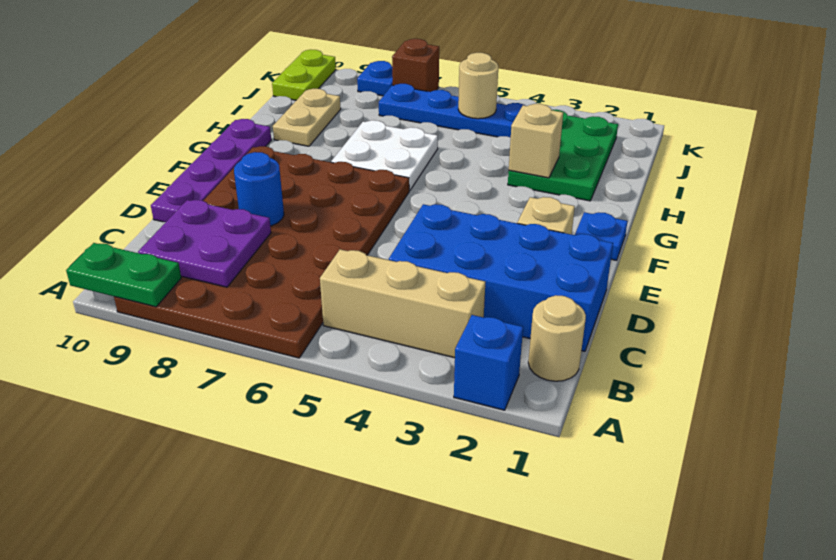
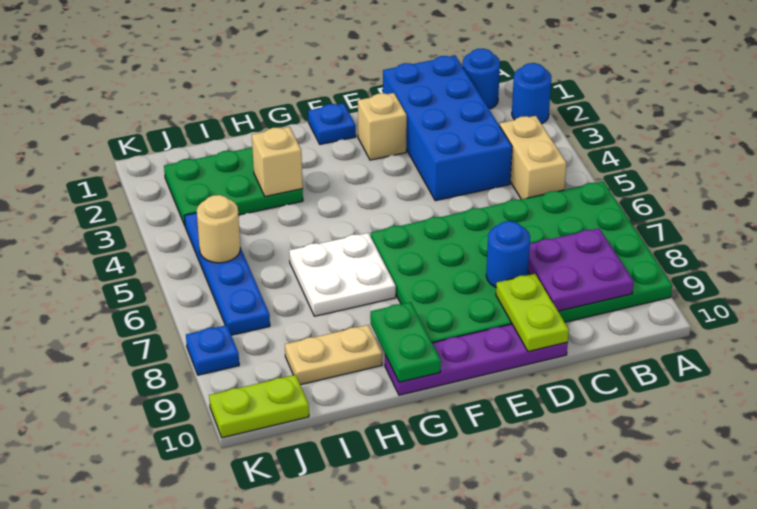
blue 1x1 brick [454,315,523,410] -> blue 1x1 round brick [512,63,551,124]
brown 4x6 plate [114,146,409,358] -> green 4x6 plate [371,182,672,343]
green 1x2 plate [66,243,181,307] -> green 1x2 plate moved to [371,302,441,382]
tan 1x1 round brick [528,295,586,381] -> blue 1x1 round brick [463,49,500,109]
tan 1x3 brick [320,249,485,358] -> tan 1x2 brick [500,116,566,199]
none -> lime 1x2 plate [496,274,569,352]
brown 1x1 brick [392,39,439,92] -> none

